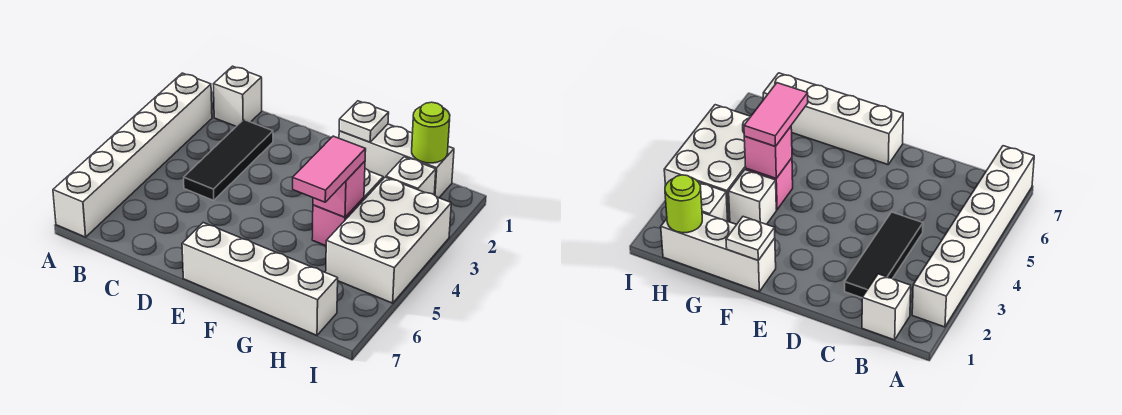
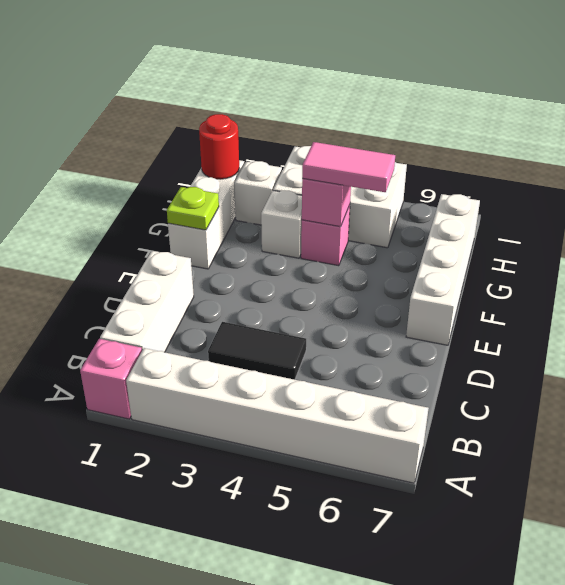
none -> pink 1x1 brick [80,339,142,419]
white 1x1 brick [214,66,262,126] -> white 1x3 brick [100,251,194,352]
black 1x3 tile [184,120,273,200] -> black 1x2 tile [208,322,306,380]
white 1x1 plate [339,101,389,142] -> lime 1x1 plate [167,187,219,230]
lime 1x1 round brick [412,102,450,163] -> red 1x1 round brick [199,114,239,179]

